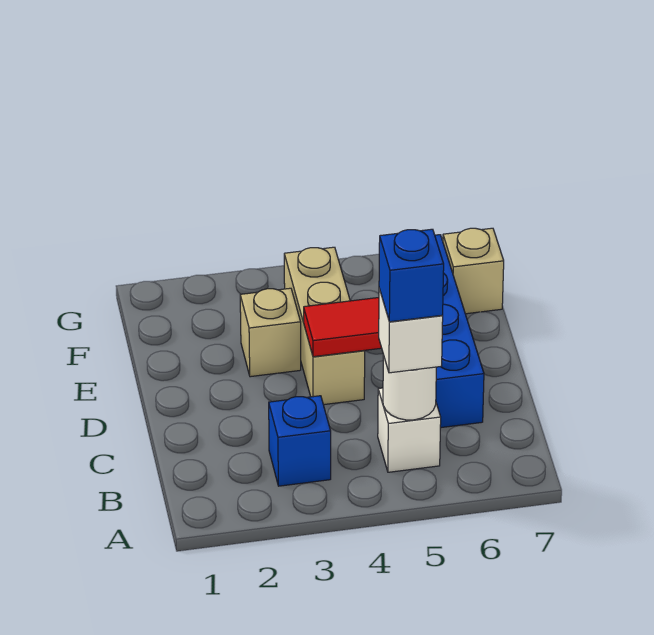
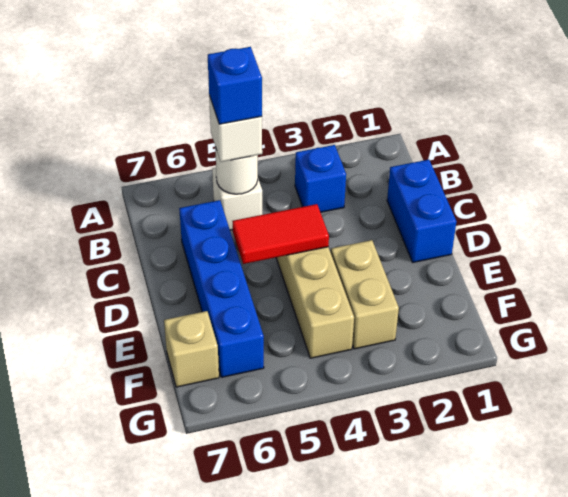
none -> blue 1x2 brick [387,160,456,262]
tan 1x1 brick [240,288,301,377] -> tan 1x2 brick [331,240,399,349]

